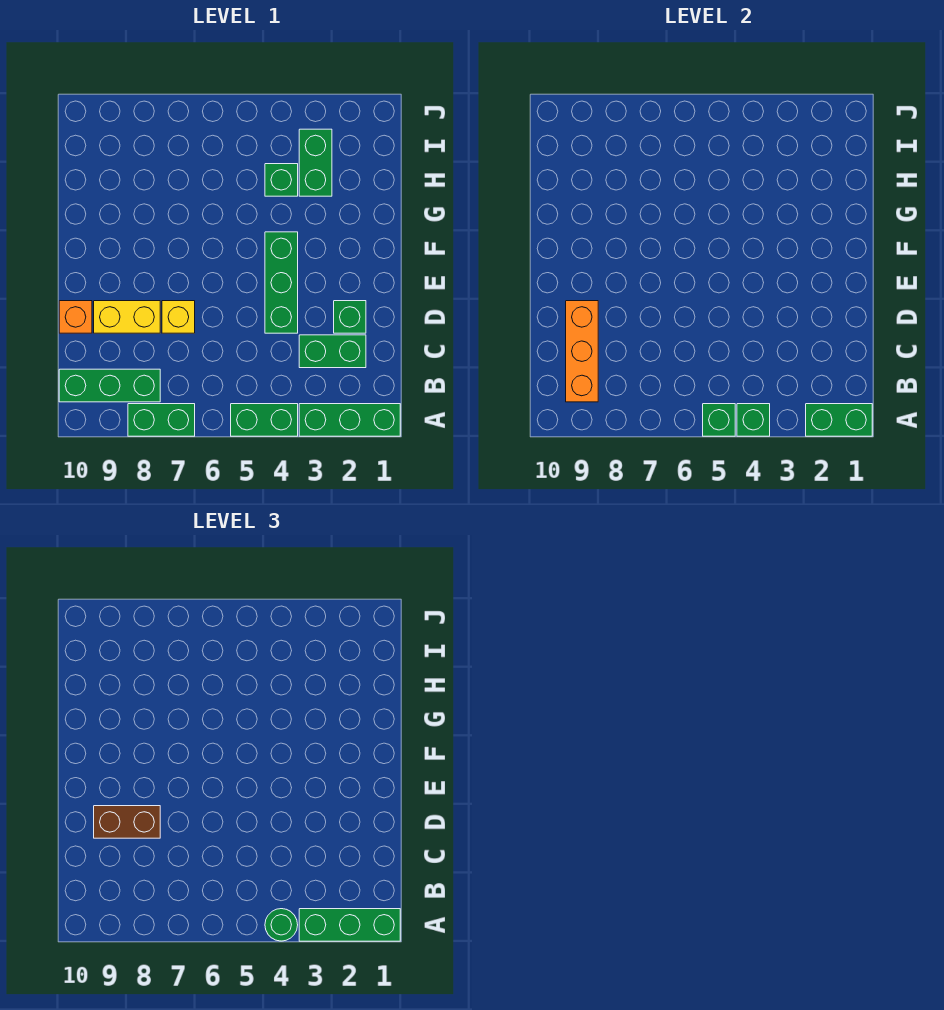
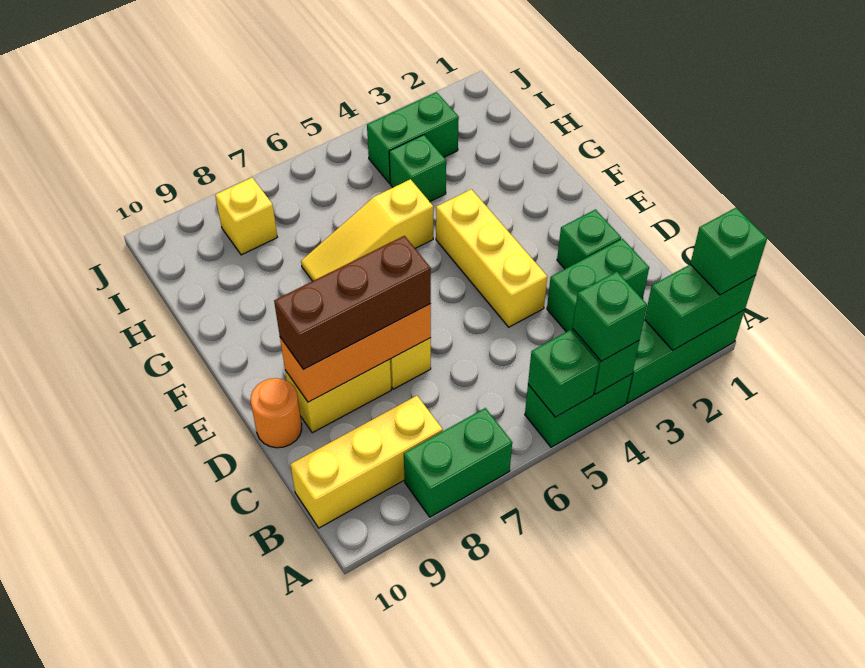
green 1x3 brick [299,909,400,941] -> green 1x1 brick [690,208,767,295]
green 1x1 round brick [265,909,298,941] -> green 1x1 brick [573,272,647,361]
green 1x3 brick [59,369,160,402] -> yellow 1x3 brick [291,396,443,528]
orange 1x3 brick [566,301,598,402] -> orange 1x3 brick turned to [280,304,431,402]
green 1x3 brick [265,232,298,333] -> yellow 1x3 brick [436,189,547,327]
brown 1x2 brick [94,806,160,838] -> brown 1x3 brick [274,236,431,370]
orange 1x1 brick [59,301,92,333] -> orange 1x1 round brick [251,378,302,448]
none -> yellow 1x3 slope [301,179,433,281]
green 1x2 brick [299,129,332,196] -> green 1x2 brick turned to [367,92,459,184]
none -> yellow 1x1 brick [215,178,277,255]

